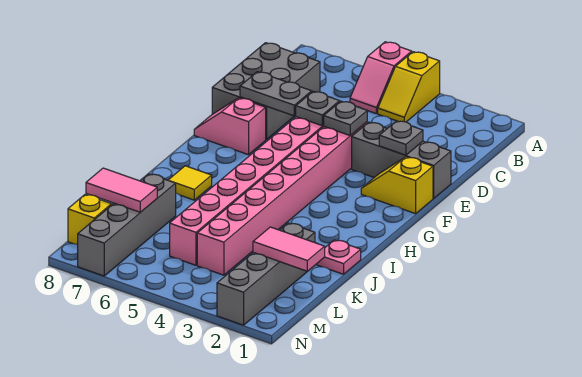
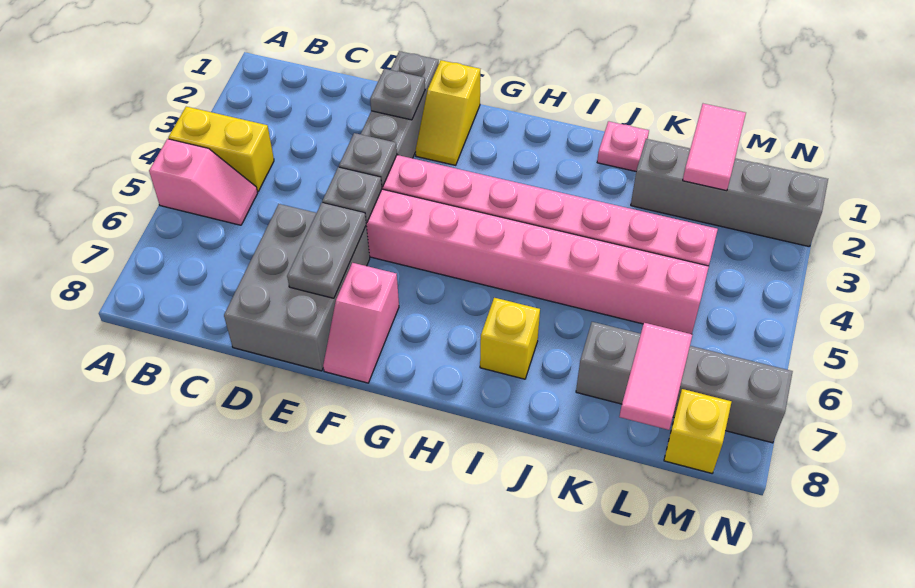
yellow 1x2 slope [378,52,440,122] -> yellow 1x2 brick [168,107,274,191]
grey 2x3 brick [212,43,320,139] -> grey 2x3 brick turned to [224,204,370,371]
yellow 1x1 tile [168,166,212,200] -> yellow 1x1 brick [480,298,540,379]

